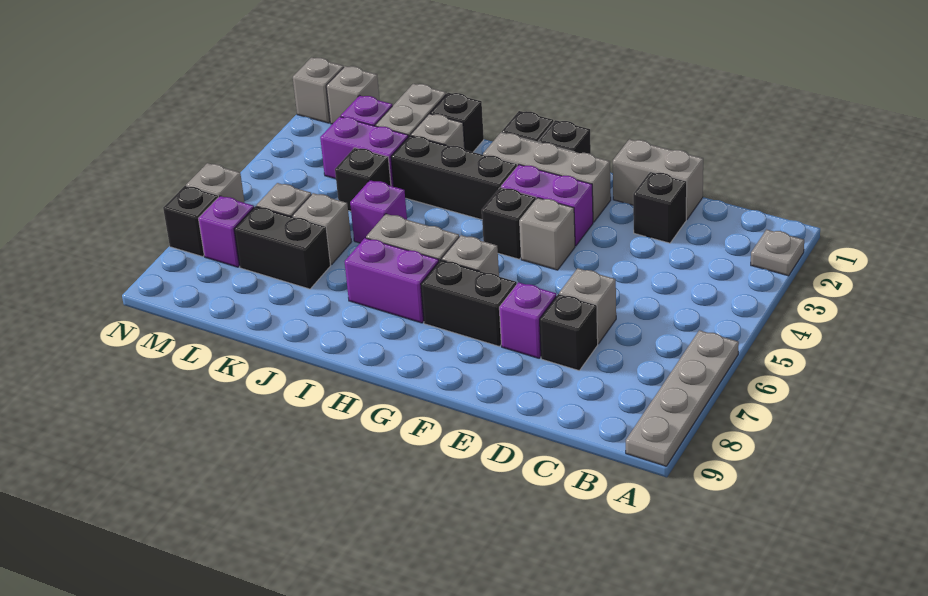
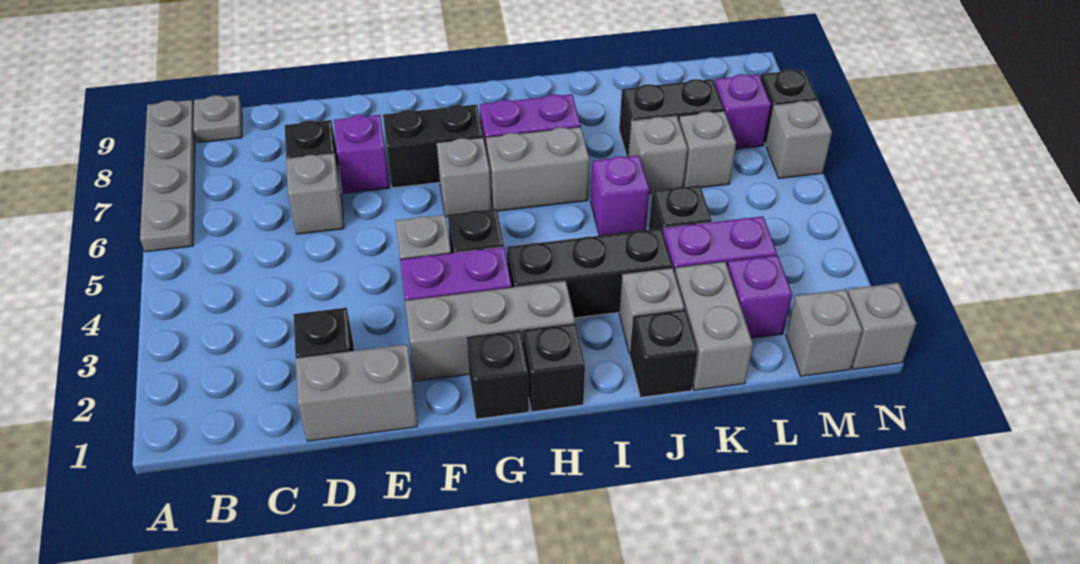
grey 1x1 plate [751,230,804,276] -> grey 1x1 plate moved to [194,95,242,143]

